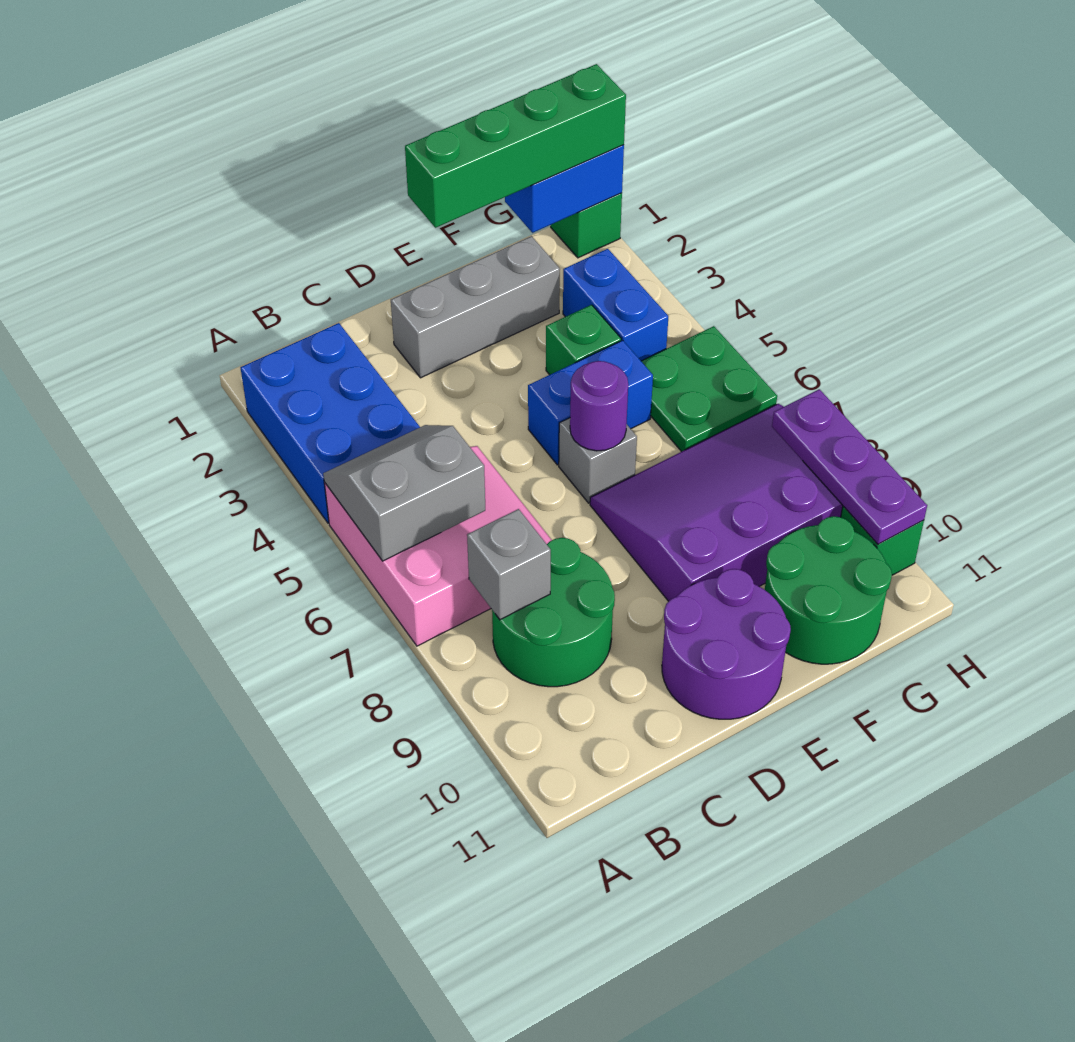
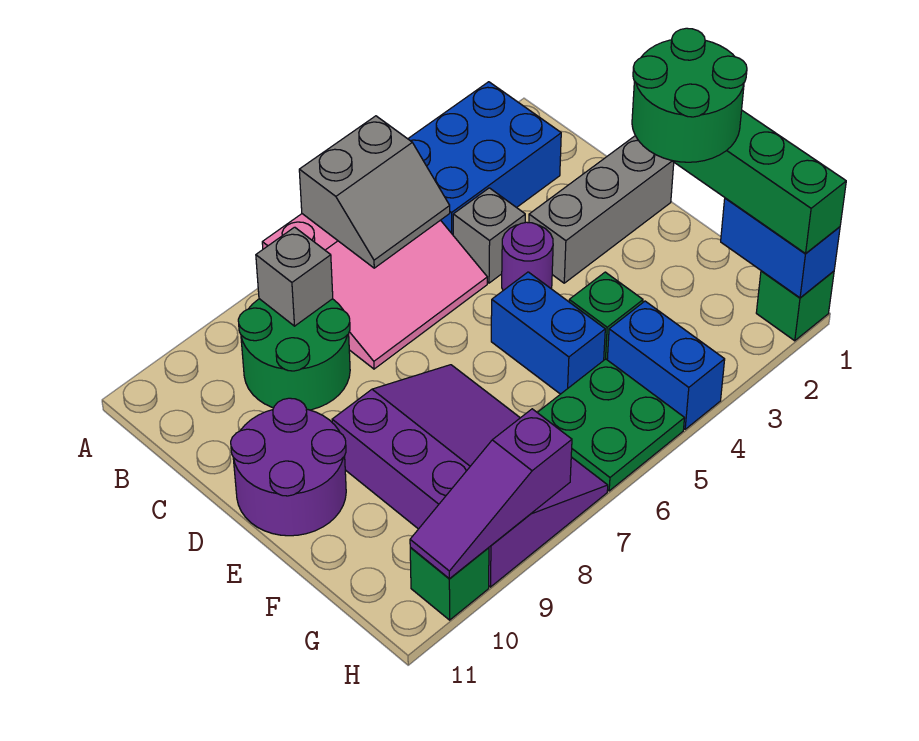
grey 2x2 slope [323,425,485,561] -> grey 2x2 slope turned to [299,116,450,268]
grey 1x3 brick [391,236,560,378] -> grey 1x3 brick turned to [529,136,674,283]
grey 1x1 brick [559,418,637,503] -> grey 1x1 brick moved to [453,188,525,283]
purple 1x1 round brick [570,361,628,451] -> purple 1x1 round brick moved to [502,222,553,290]
green 2x2 round brick [765,516,892,664] -> green 2x2 round brick moved to [632,28,747,162]
blue 1x2 brick [563,249,668,361] -> blue 1x2 brick turned to [607,301,725,429]
purple 1x3 plate [772,389,927,544] -> purple 1x3 slope [410,409,572,579]

